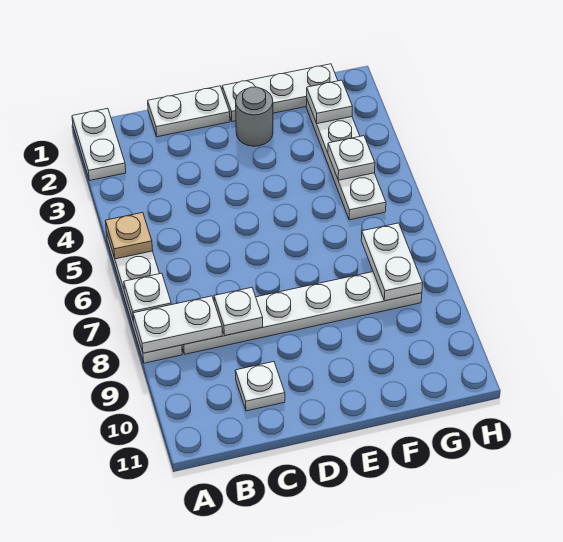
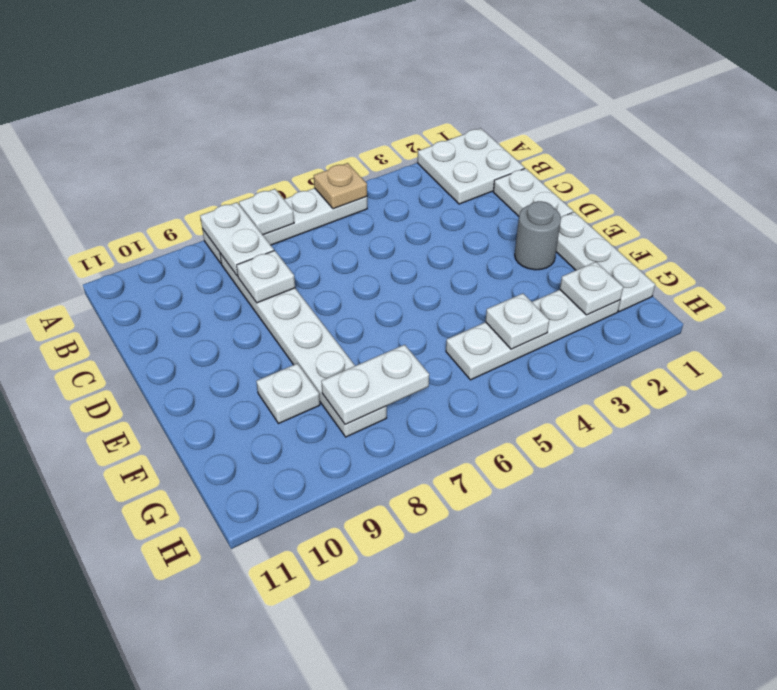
white 1x2 plate [72,108,126,180] -> white 2x2 plate [418,128,525,204]
white 1x1 plate [235,362,285,411] -> white 1x1 plate moved to [256,363,320,423]

